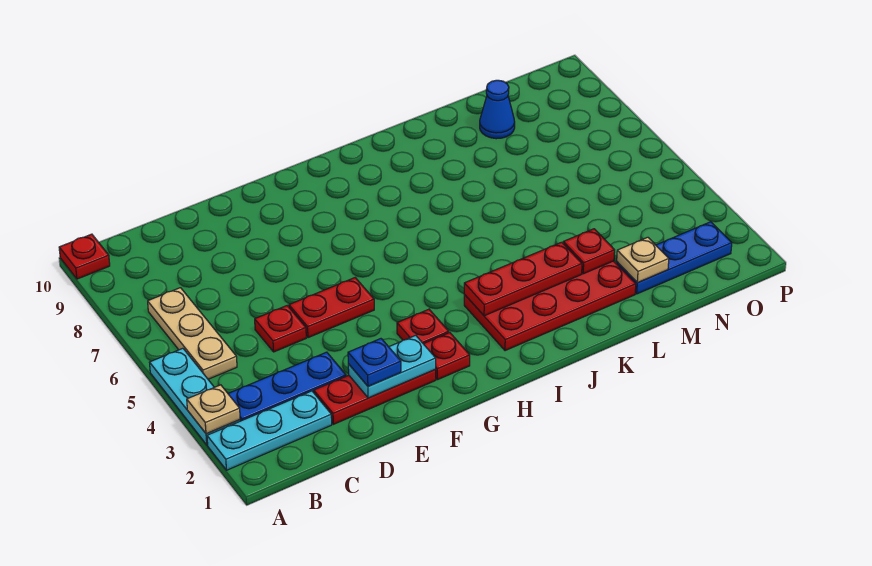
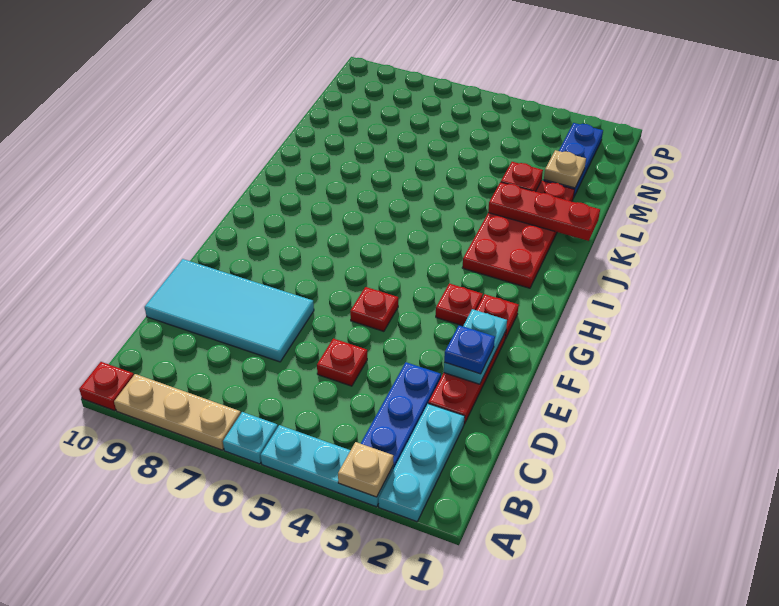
none -> cyan 1x1 plate [223,412,278,464]
tan 1x3 plate [148,288,237,379] -> tan 1x3 plate moved to [114,374,241,450]
none -> cyan 2x4 tile [145,259,314,362]
red 1x2 plate [289,278,374,338] -> red 1x1 plate [350,287,398,331]
red 1x3 plate [464,242,582,316] -> red 1x3 plate turned to [488,182,600,241]
blue 1x1 cone [480,80,515,139] -> none

